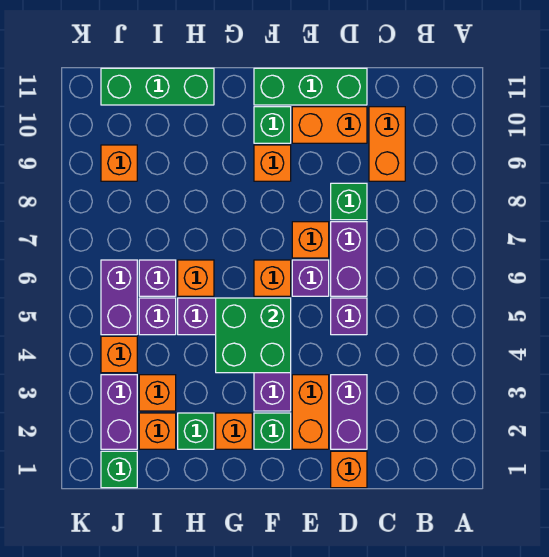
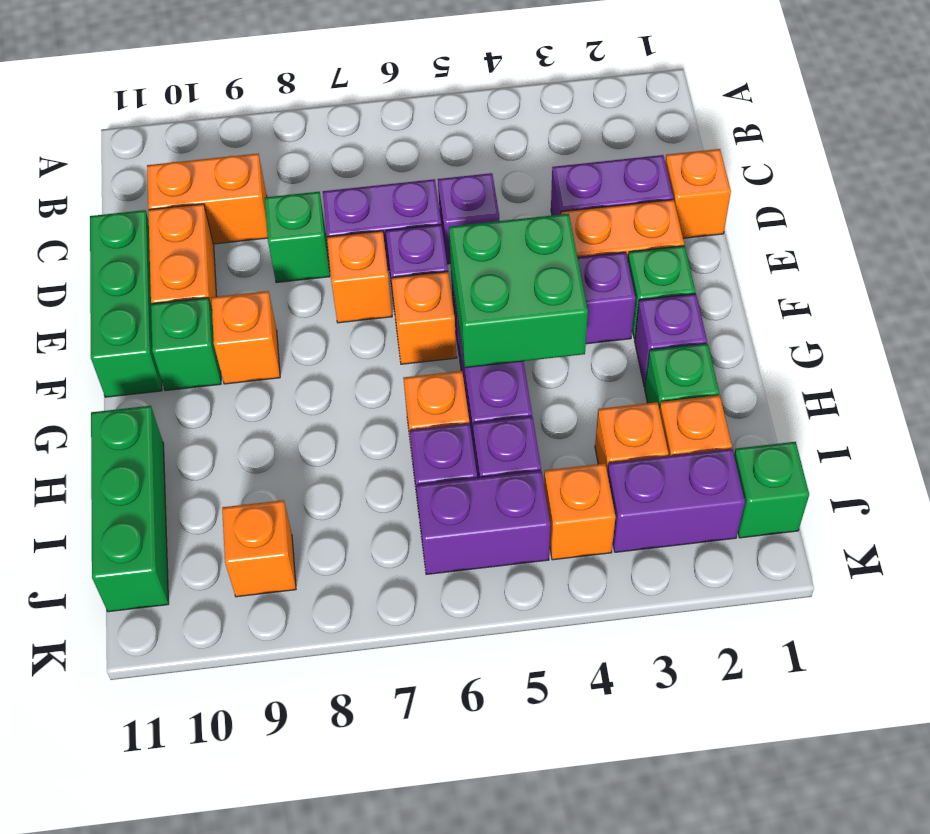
orange 1x1 brick [216,413,252,449] -> purple 1x1 brick [635,294,707,387]

